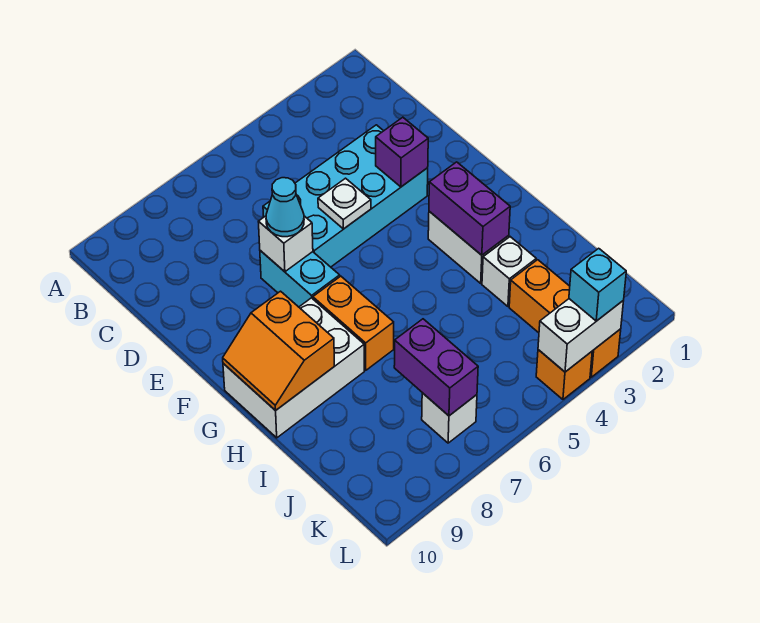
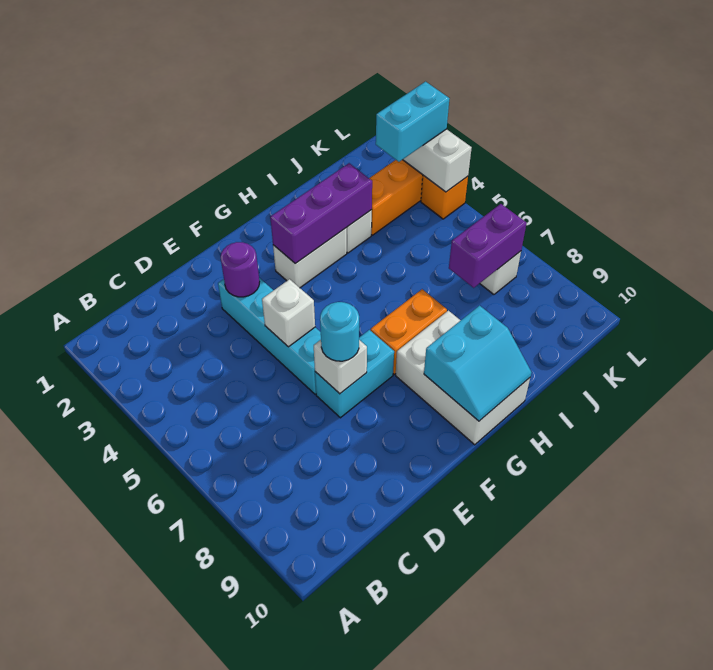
cyan 2x4 brick [263,125,428,267] -> cyan 1x4 brick [218,278,321,394]
purple 1x1 brick [376,117,428,187] -> purple 1x1 round brick [221,242,260,297]
white 1x1 plate [318,178,371,229] -> white 1x1 brick [262,279,315,347]
cyan 1x1 cone [266,178,304,237] -> cyan 1x1 round brick [320,302,359,361]
purple 1x2 brick [429,162,510,255] -> purple 1x3 brick [270,163,372,263]
orange 2x2 slope [223,291,334,411] -> cyan 2x2 slope [424,306,531,421]
cyan 1x1 brick [569,248,626,321] -> cyan 1x2 brick [376,82,449,162]

